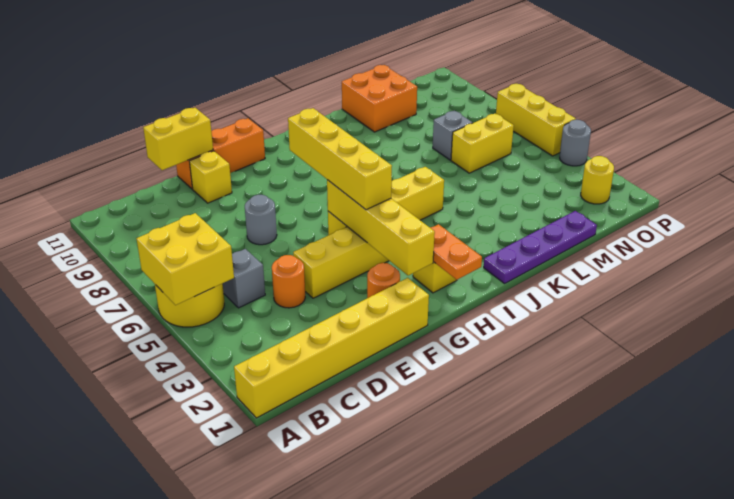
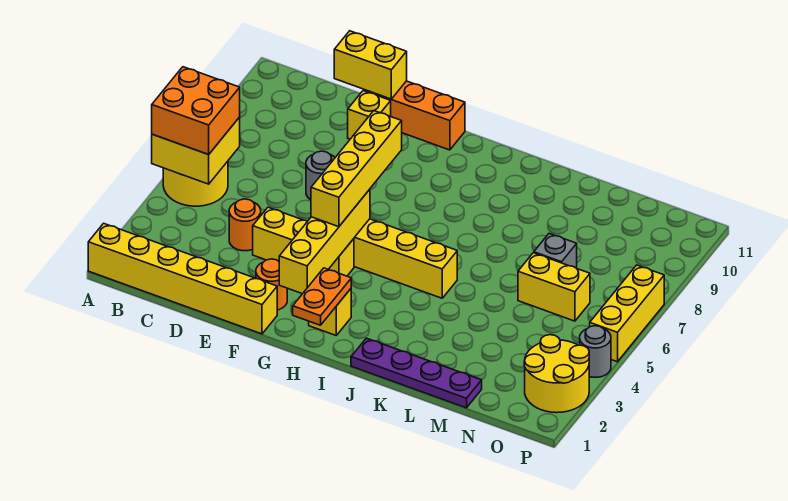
grey 1x1 brick [223,249,265,308] -> none
orange 2x2 brick [342,65,417,132] -> orange 2x2 brick moved to [152,67,240,154]
yellow 1x1 round brick [581,156,614,204] -> yellow 2x2 round brick [524,335,589,413]

